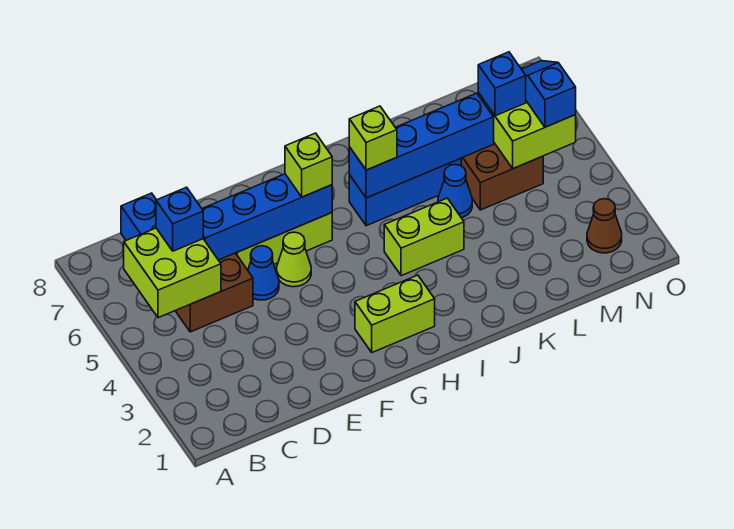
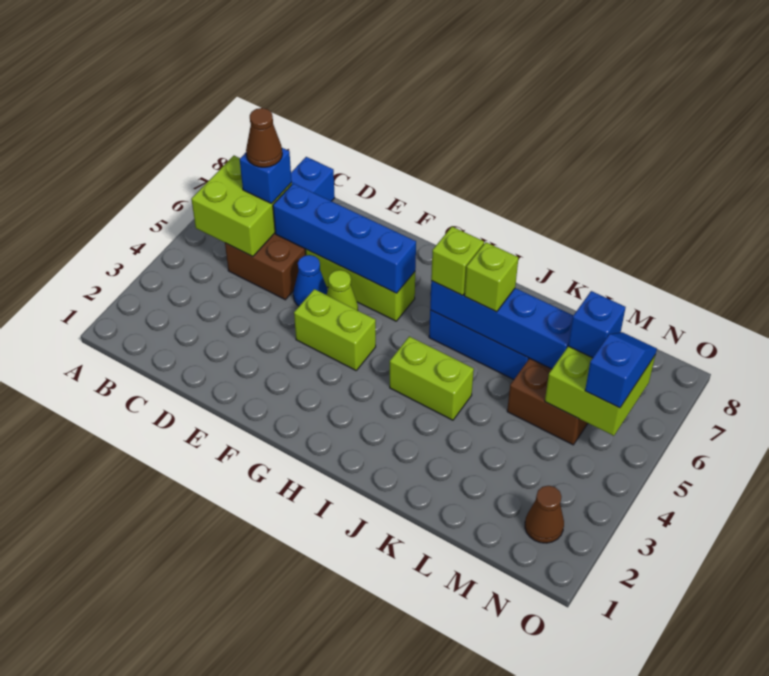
none -> brown 1x1 cone [246,108,282,167]
lime 1x2 brick [355,275,435,352] -> lime 1x2 brick moved to [294,289,376,370]
lime 1x1 brick [285,133,332,197] -> lime 1x1 brick moved to [465,242,518,312]
blue 1x1 cone [438,164,472,218] -> none

